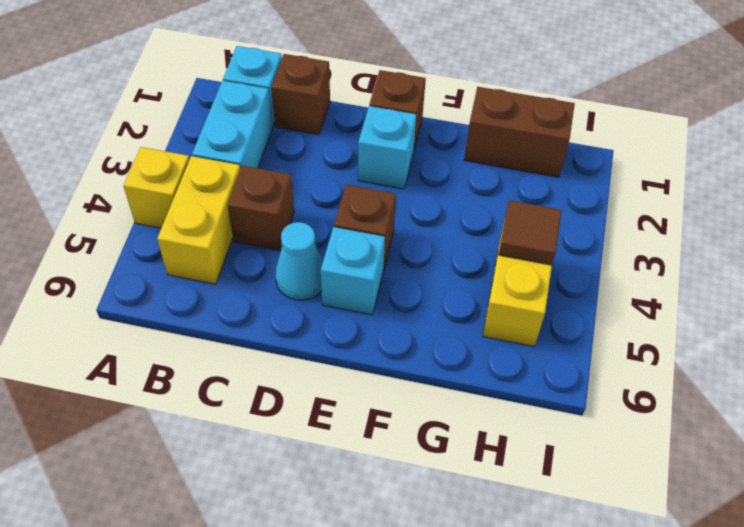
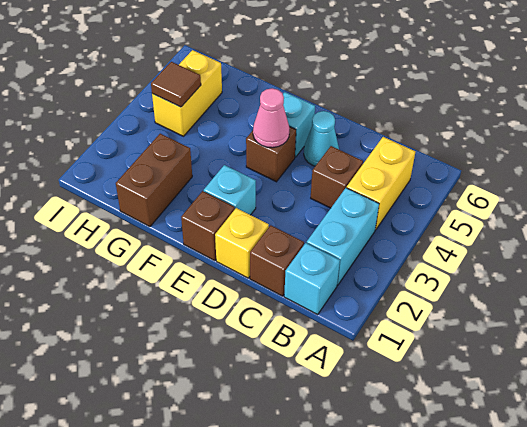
yellow 1x1 brick [123,147,190,228] -> yellow 1x1 brick moved to [215,208,269,278]
none -> pink 1x1 cone [253,88,289,148]
brown 1x2 brick [464,87,575,177] -> brown 1x2 brick turned to [116,134,192,227]

